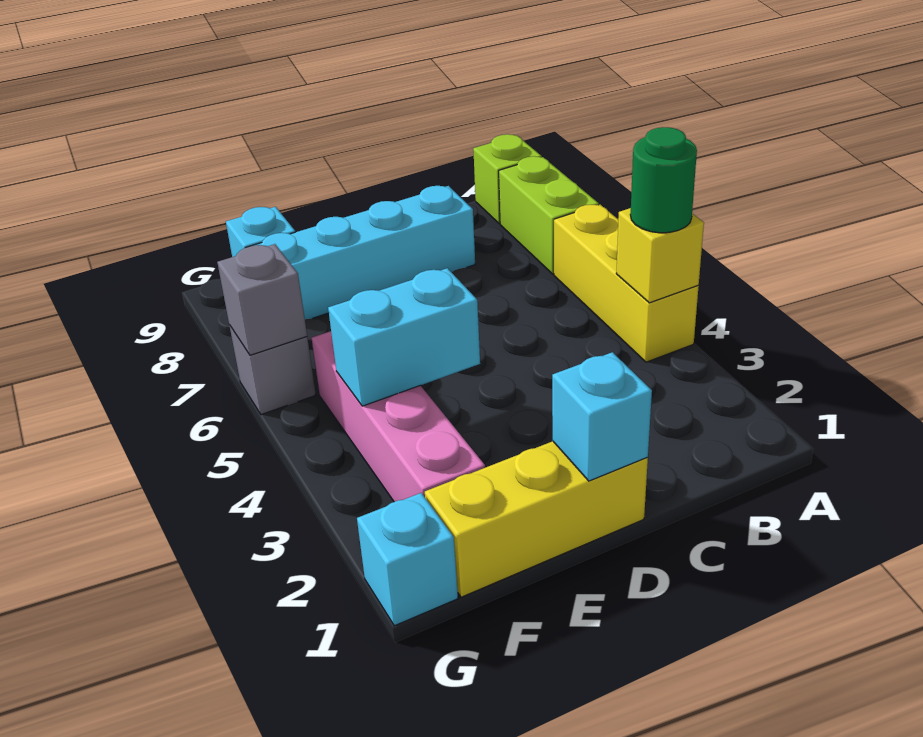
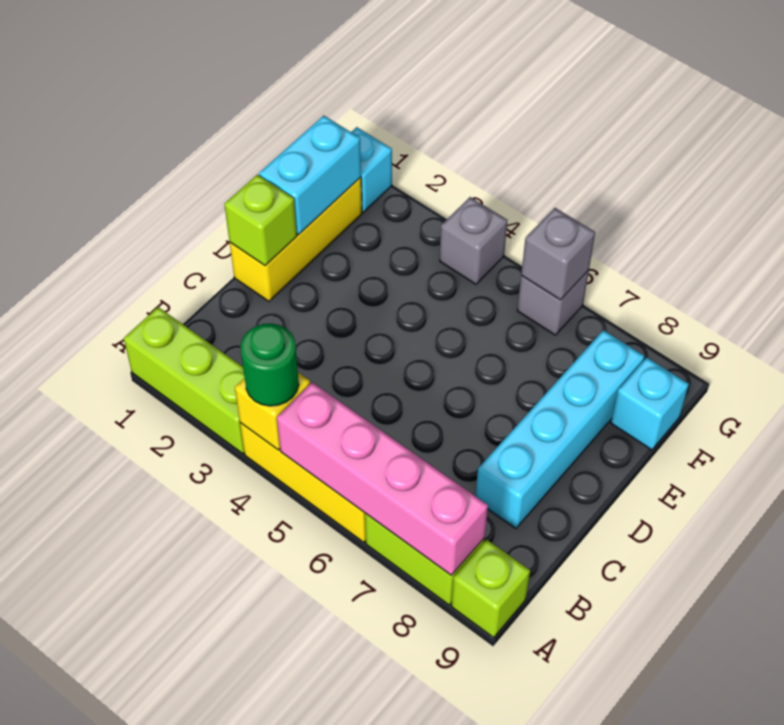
none -> lime 1x3 brick [124,307,245,454]
cyan 1x1 brick [552,352,652,481] -> lime 1x1 brick [224,175,297,266]
cyan 1x2 brick [328,268,480,406] -> cyan 1x2 brick moved to [259,116,361,235]
pink 1x4 brick [311,331,485,502] -> pink 1x4 brick moved to [277,383,488,575]
none -> grey 1x1 brick [440,197,508,284]

